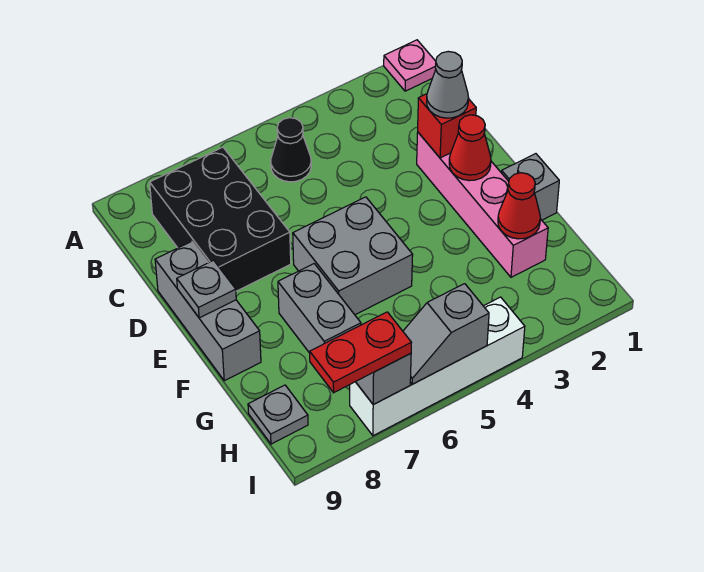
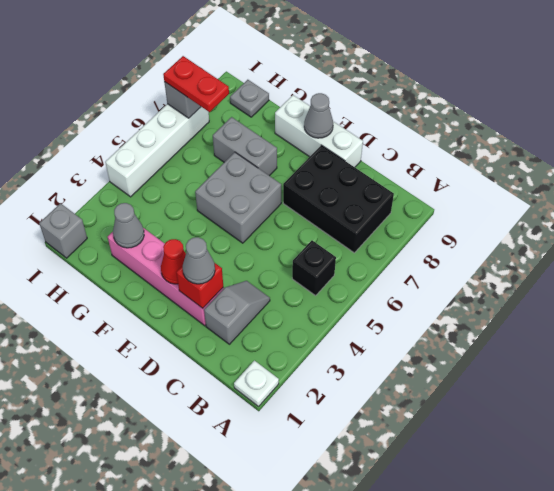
pink 1x1 plate [384,40,436,91] -> white 1x1 plate [234,361,279,406]
black 1x1 cone [271,118,311,182] -> black 1x1 brick [292,241,336,296]
grey 1x3 brick [155,241,261,381] -> white 1x3 brick [275,95,363,167]
grey 1x1 plate [177,260,236,318] -> grey 1x1 cone [304,93,333,138]
grey 1x1 brick [501,154,559,220] -> grey 1x1 brick moved to [39,203,87,258]
red 1x1 cone [498,173,540,239] -> grey 1x1 cone [113,203,144,248]
grey 1x2 slope [403,284,489,384] -> grey 1x2 slope moved to [204,281,270,344]
red 1x2 plate [310,312,412,393] -> red 1x2 plate turned to [163,56,229,112]

